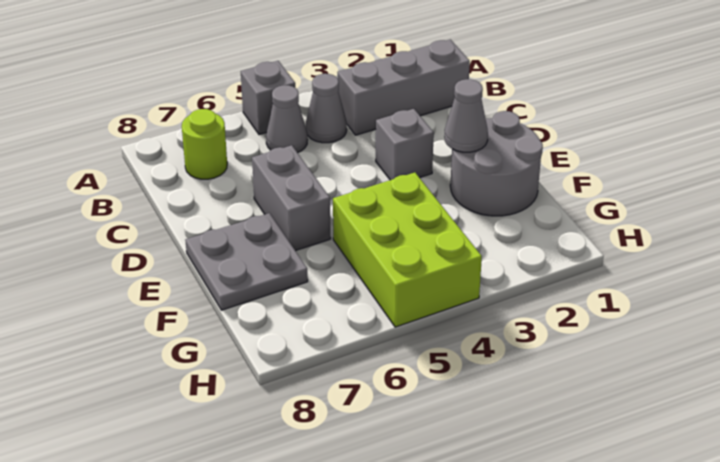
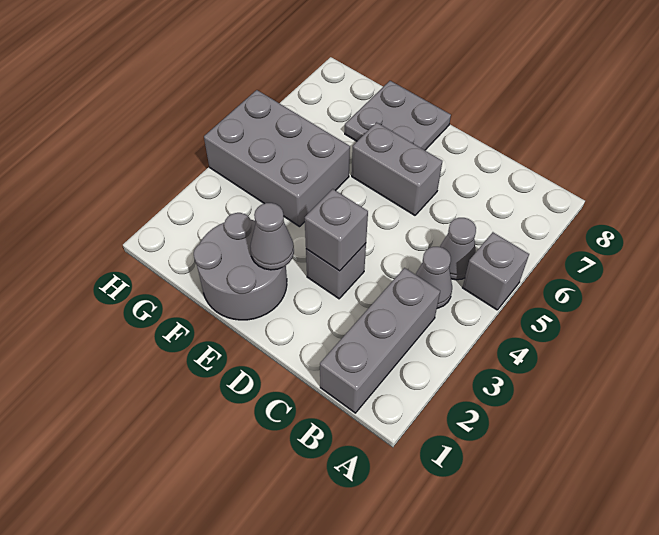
lime 1x1 round brick [182,109,227,179] -> none
none -> grey 1x1 brick [305,189,368,271]
lime 2x3 brick [333,173,482,327] -> grey 2x3 brick [204,90,350,227]

